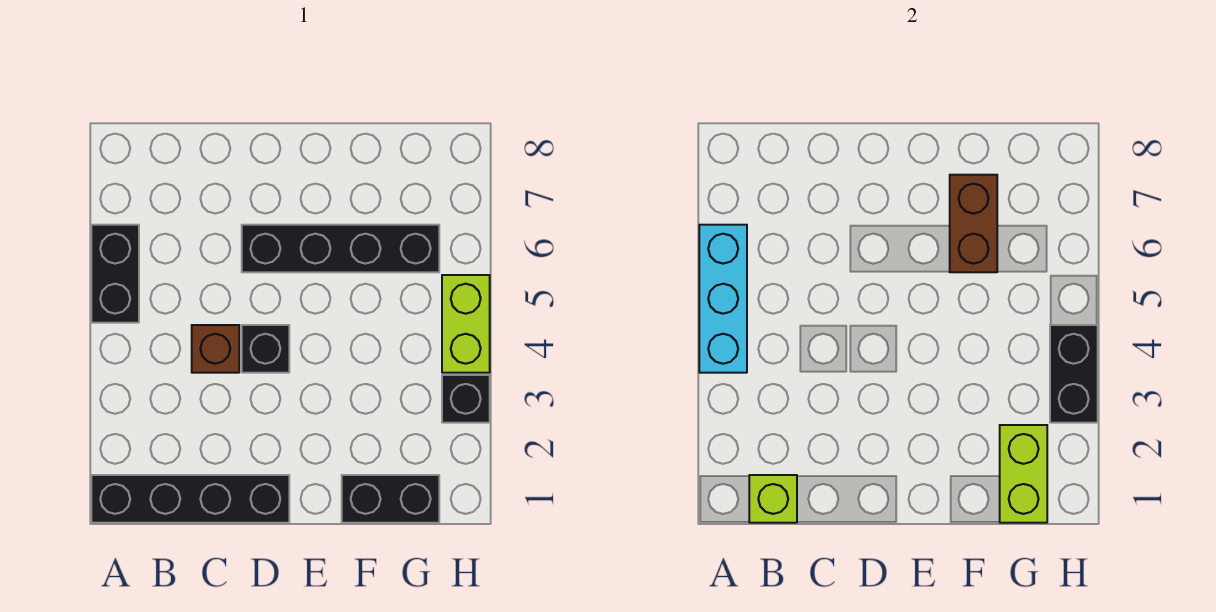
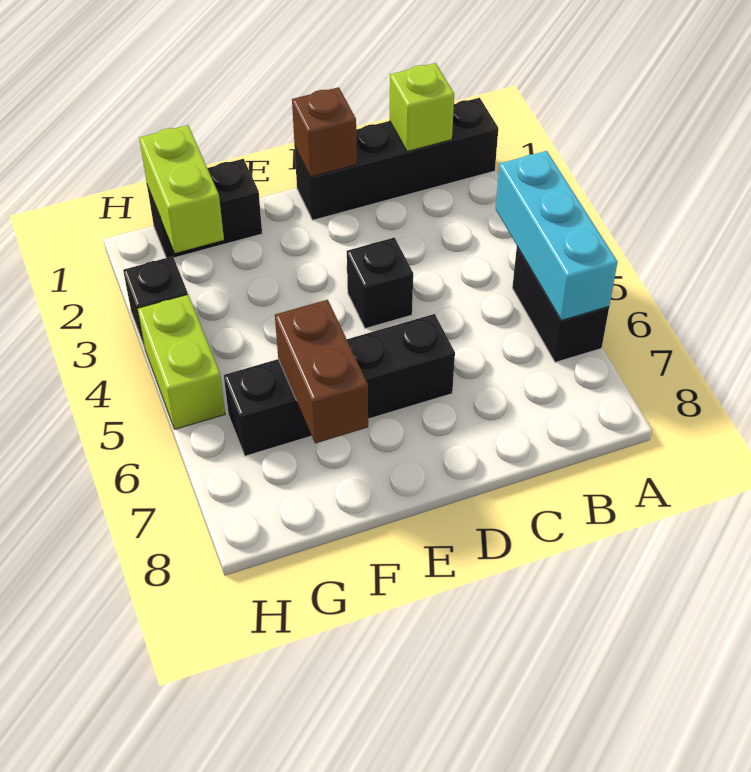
brown 1x1 brick [192,325,239,373] -> brown 1x1 brick moved to [292,87,357,177]
black 1x2 brick [1050,325,1098,423] -> none

